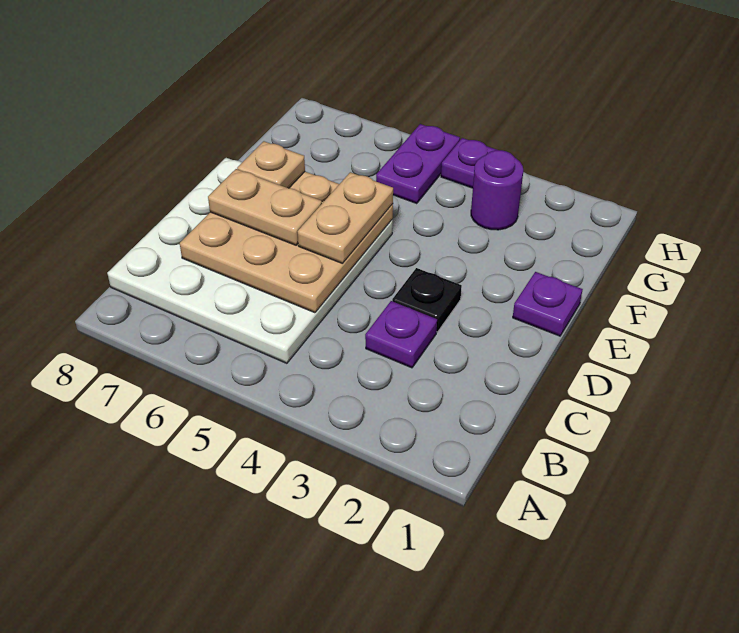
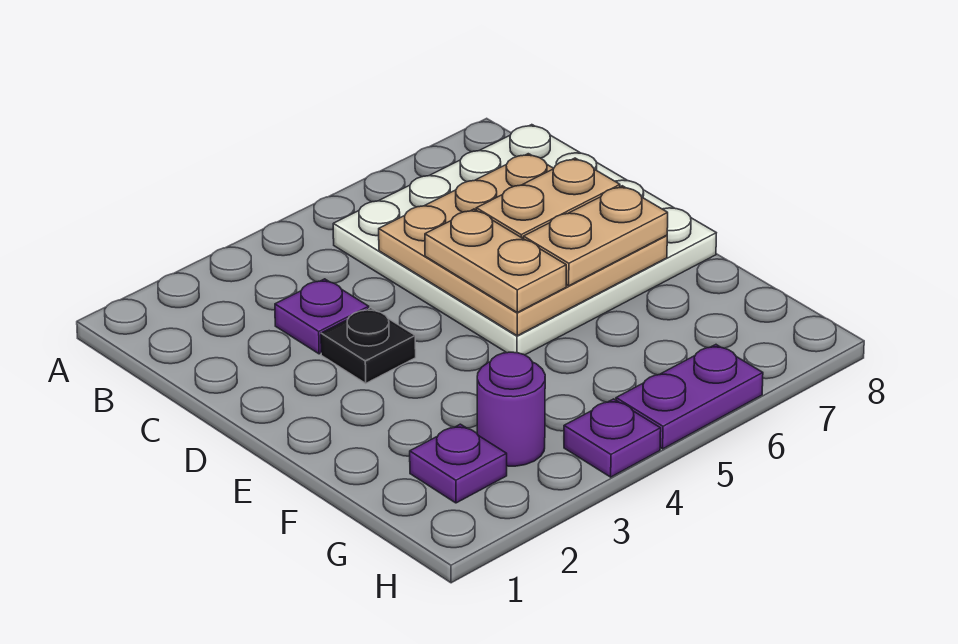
purple 1x1 plate [513,272,583,336] -> purple 1x1 plate moved to [410,424,507,503]
tan 1x1 plate [237,141,305,188] -> tan 1x2 plate [523,186,668,286]
purple 1x2 plate [376,124,460,203] -> purple 1x2 plate turned to [616,345,763,449]

